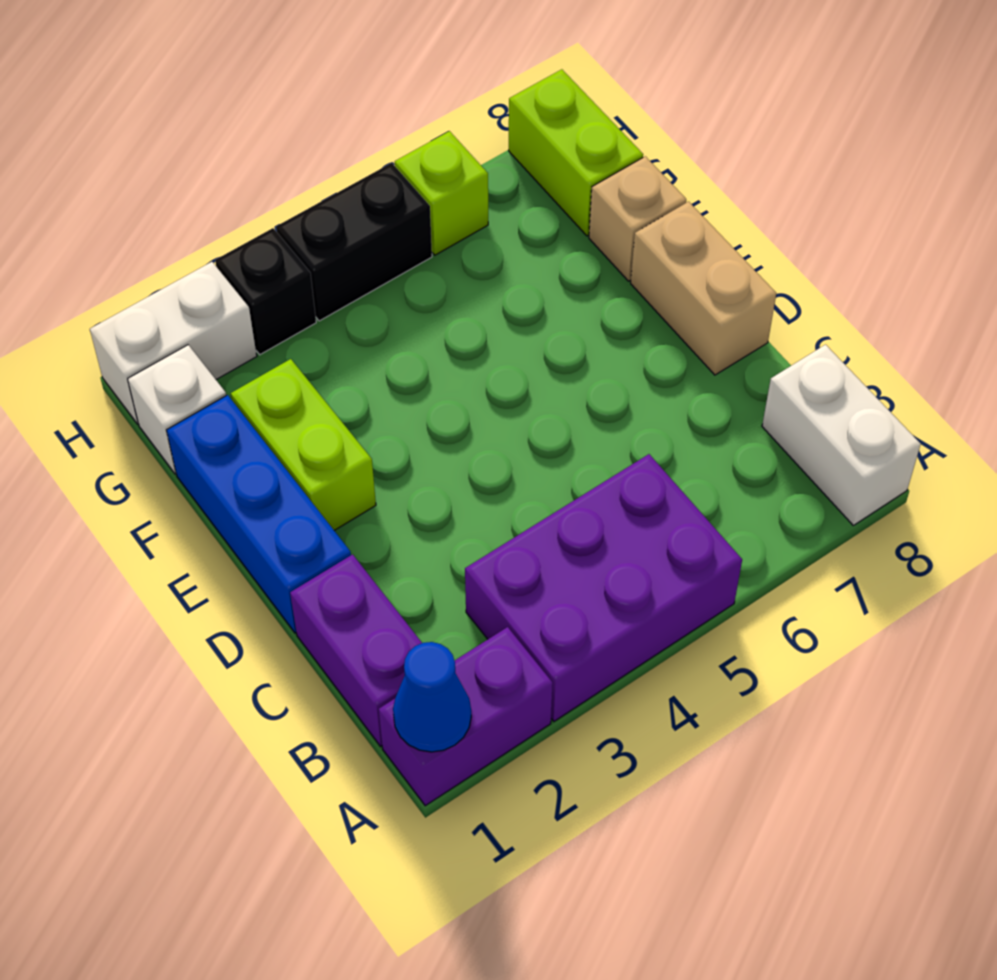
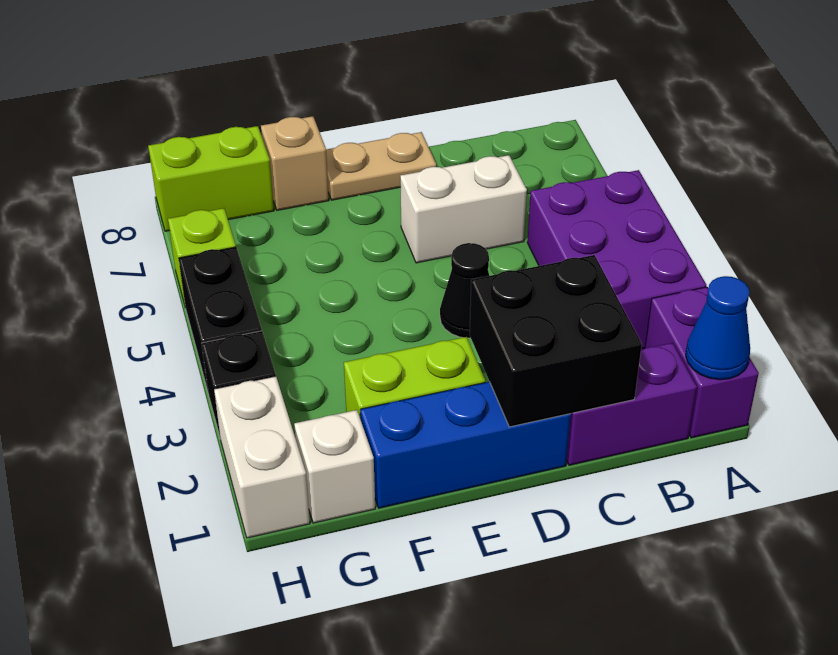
white 1x2 brick [762,345,921,525] -> white 1x2 brick moved to [400,155,527,263]
none -> black 2x2 brick [470,255,642,427]
none -> black 1x1 cone [440,243,489,338]
tan 1x2 brick [631,202,776,375] -> tan 1x2 plate [326,132,436,200]

